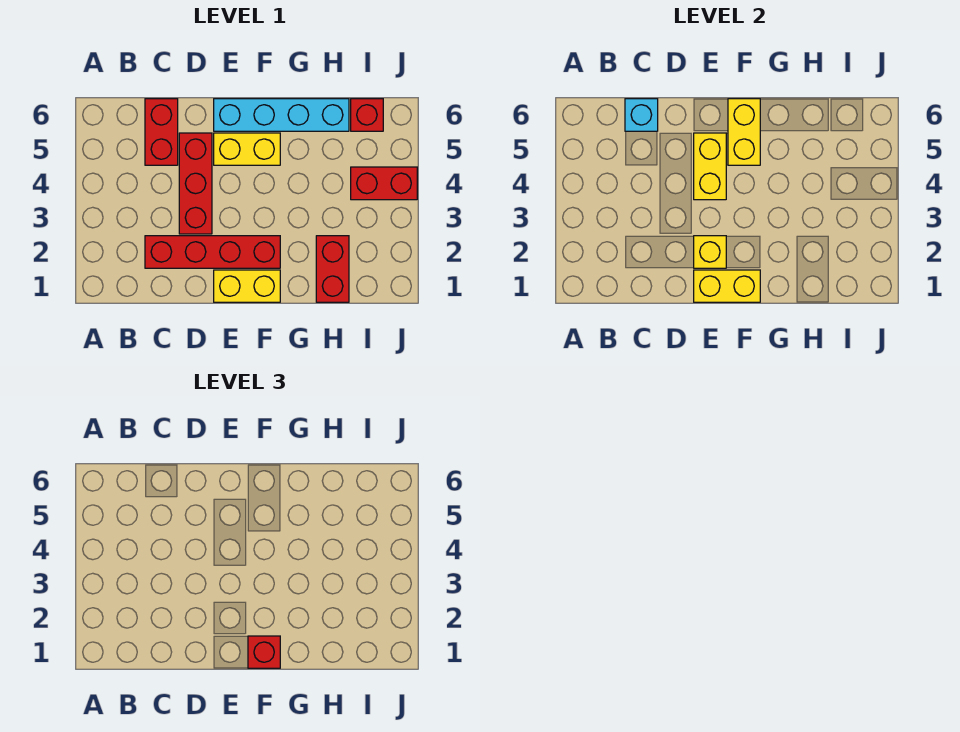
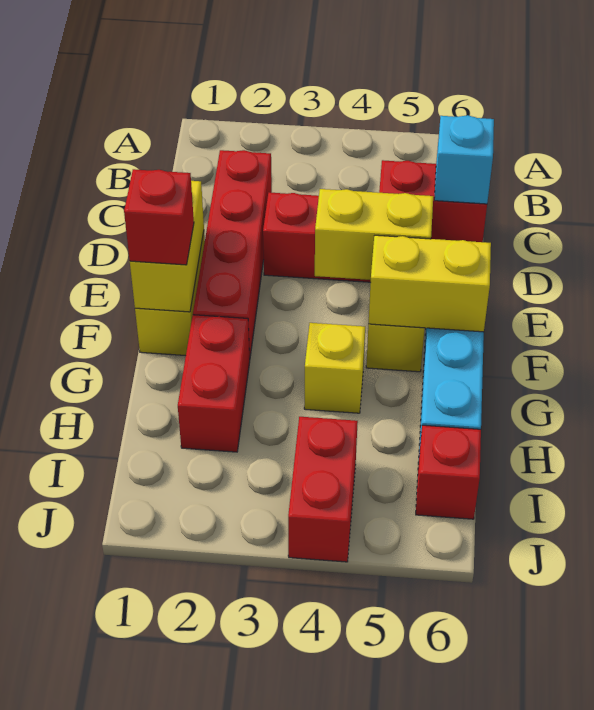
yellow 1x1 brick [694,236,726,268] -> yellow 1x1 brick moved to [304,323,365,413]
red 1x2 brick [316,236,349,302] -> red 1x2 brick turned to [178,315,250,452]

